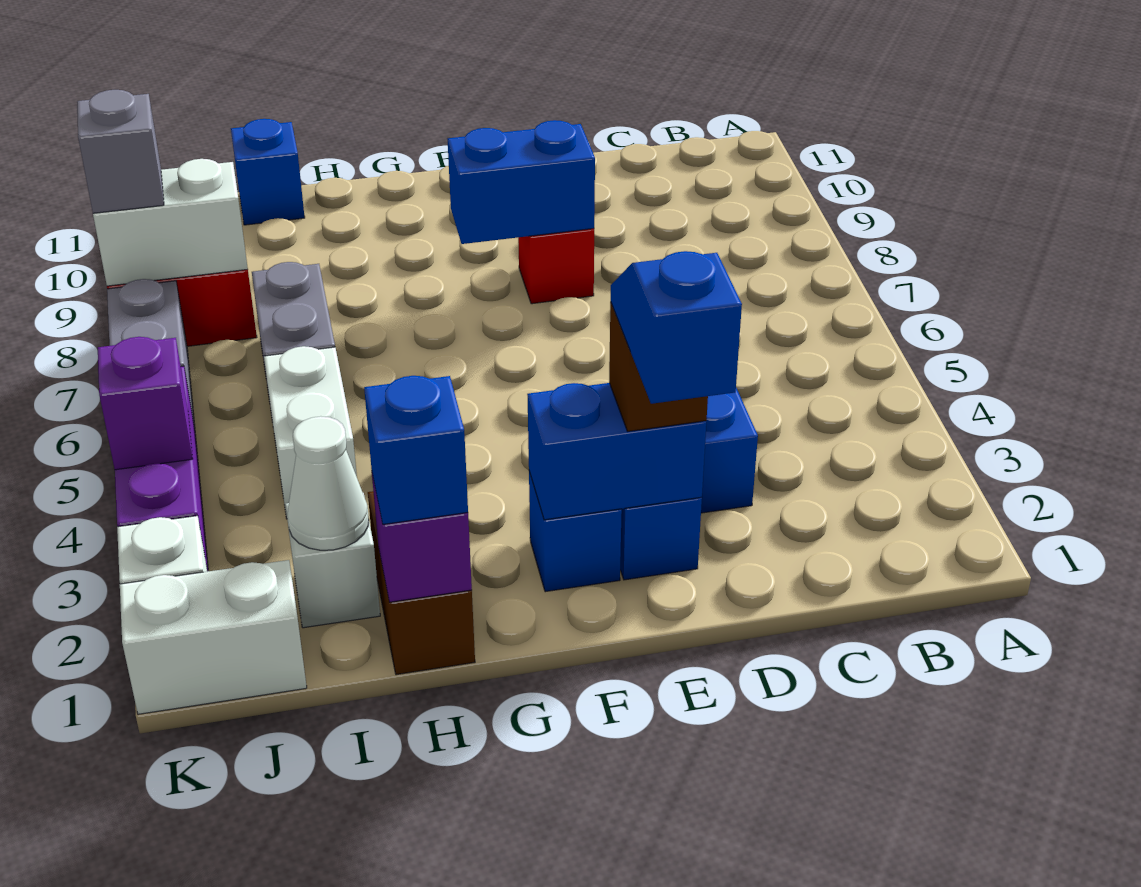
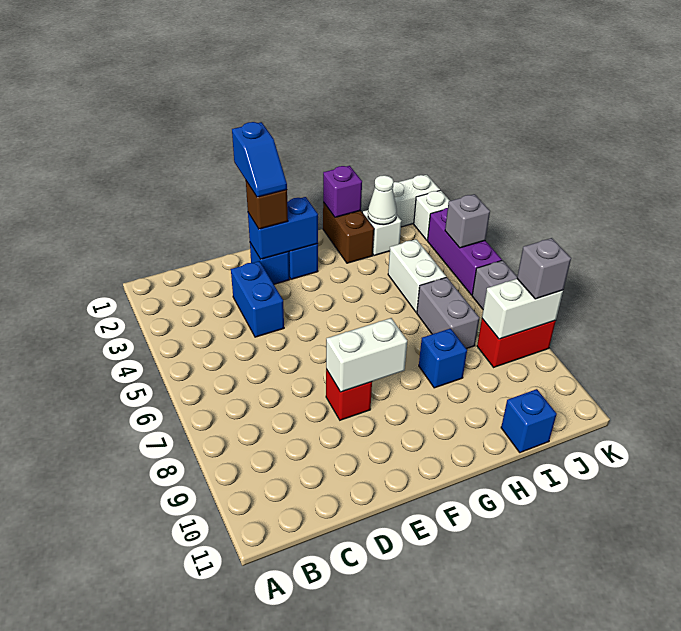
blue 1x2 brick [448,120,595,244] -> white 1x2 brick [326,318,407,392]
blue 1x1 brick [364,376,468,524] -> blue 1x1 brick moved to [419,329,467,388]
purple 1x1 brick [98,337,193,470] -> grey 1x1 brick [445,194,490,248]

